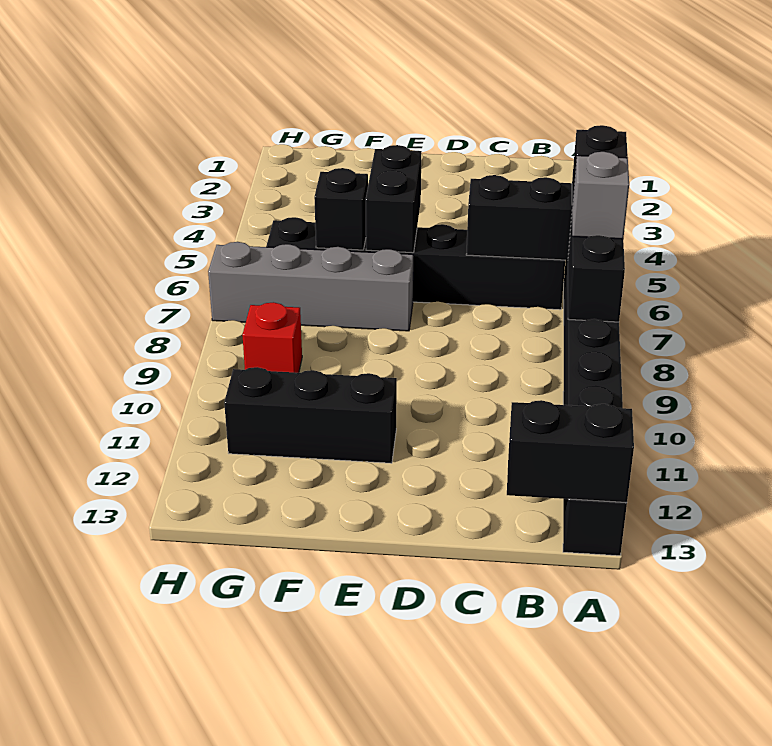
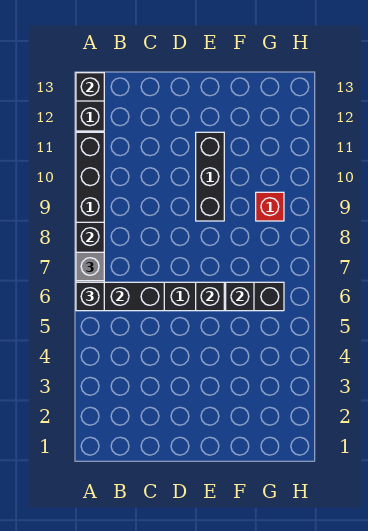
black 1x2 brick [507,400,634,503] -> black 1x1 brick [76,73,104,101]
black 1x2 brick [365,145,422,253] -> black 1x1 brick [196,282,224,311]
grey 1x4 brick [208,242,413,331] -> none
black 1x3 brick [224,367,397,463] -> black 1x3 brick turned to [196,132,224,221]

